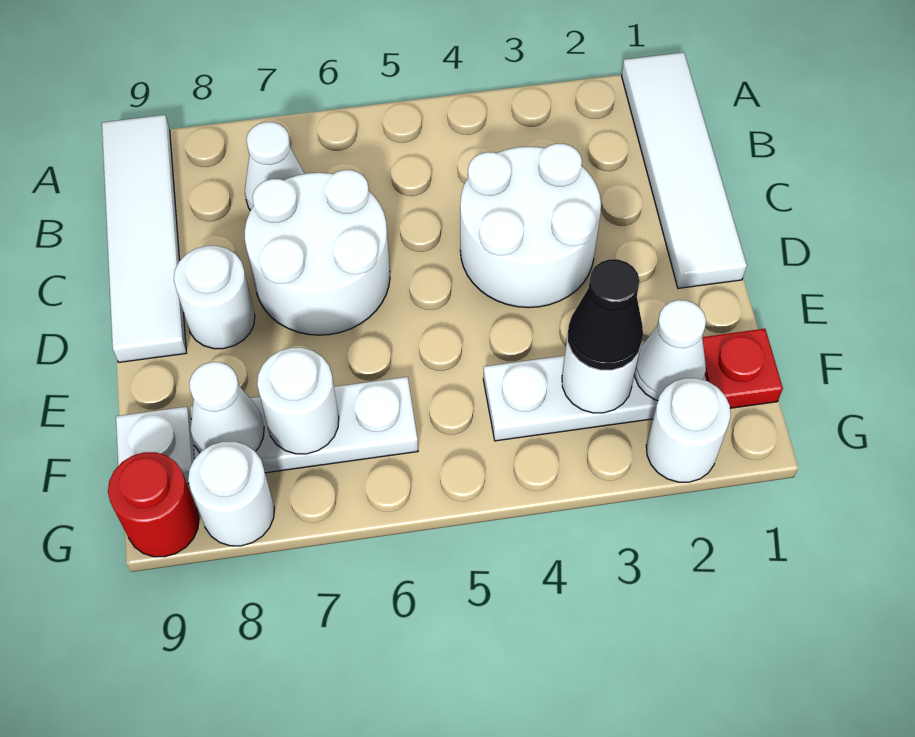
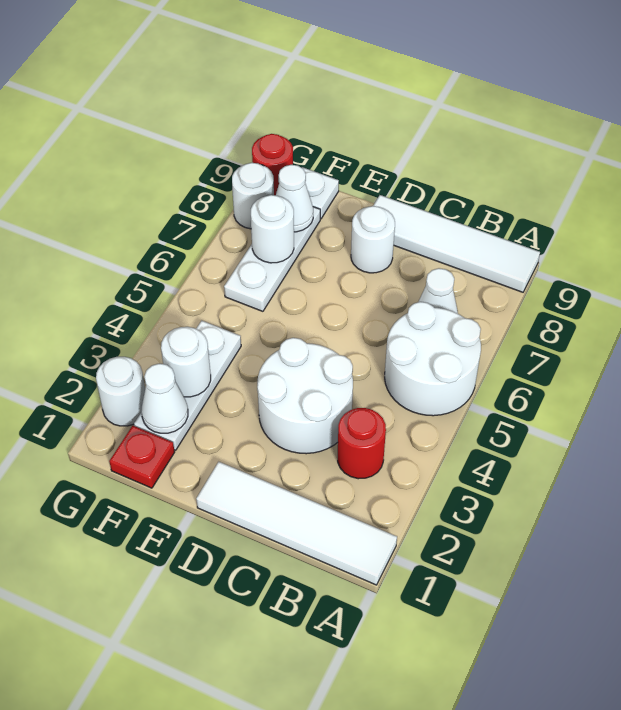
none -> red 1x1 round brick [338,408,386,479]
white 2x2 round brick [245,170,390,335] -> white 2x2 round brick moved to [385,302,481,416]
black 1x1 cone [568,259,643,370] -> none

